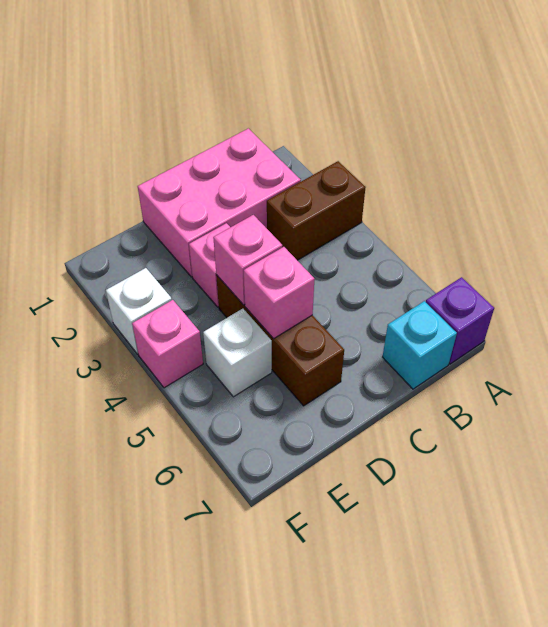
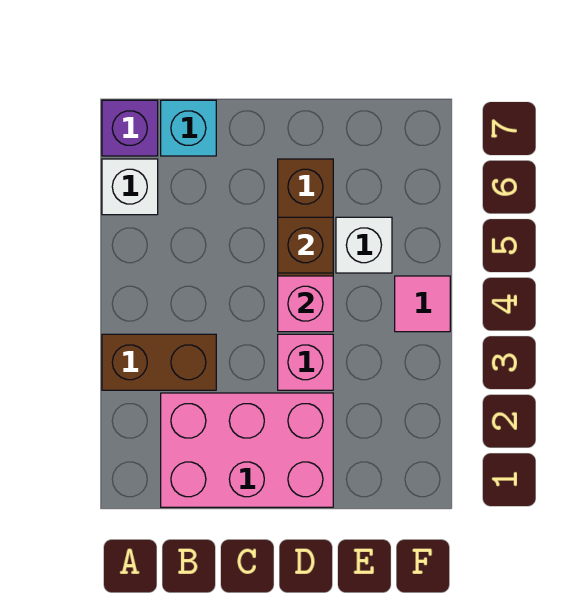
pink 1x1 brick [244,247,314,339] -> brown 1x1 brick [278,217,333,273]
white 1x1 brick [106,268,172,354] -> white 1x1 brick moved to [102,159,158,215]
pink 1x1 brick [132,300,203,388] -> pink 1x1 tile [395,276,450,332]

